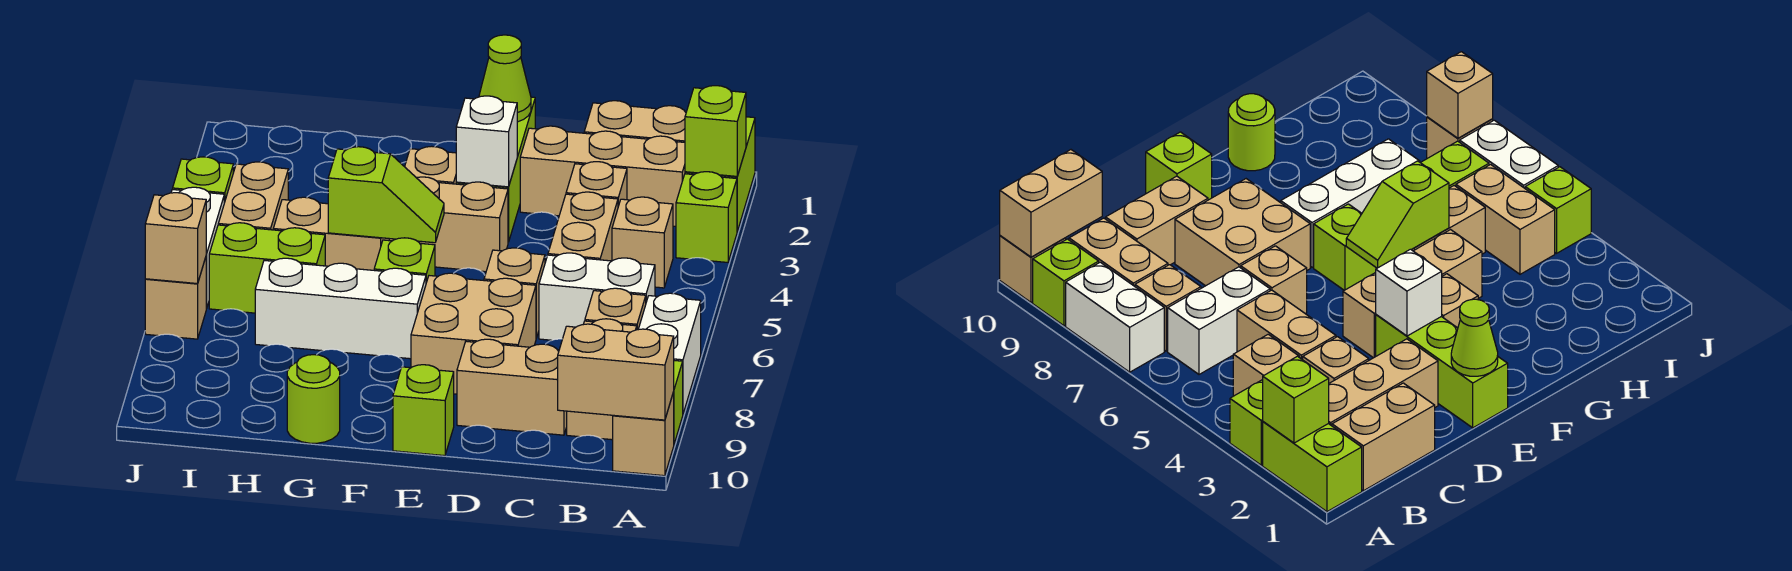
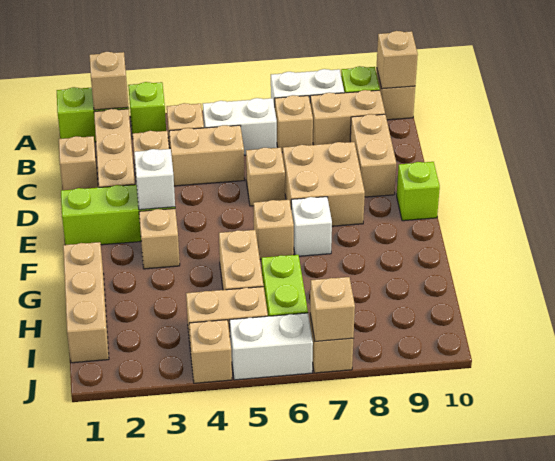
lime 1x1 brick [685,86,746,176] -> tan 1x1 brick [89,52,128,110]
tan 1x2 brick [558,324,674,420] -> tan 1x1 brick [377,31,418,89]
tan 1x2 brick [584,101,687,142] -> tan 1x1 brick [59,136,98,190]
white 1x2 brick [539,253,655,340] -> white 1x2 brick turned to [203,98,277,155]
lime 1x1 cone [479,35,531,122] -> none
tan 1x3 brick [389,177,508,272] -> tan 1x3 brick moved to [63,242,109,363]
lime 1x2 slope [328,147,444,243] -> none
lime 1x1 brick [374,238,435,282] -> tan 1x1 brick [253,200,294,259]
white 1x3 brick [255,258,426,359] -> white 1x1 brick [291,197,332,256]
lime 1x1 round brick [287,355,340,443] -> none
lime 1x1 brick [173,157,233,203] -> tan 1x1 brick [189,320,232,383]

